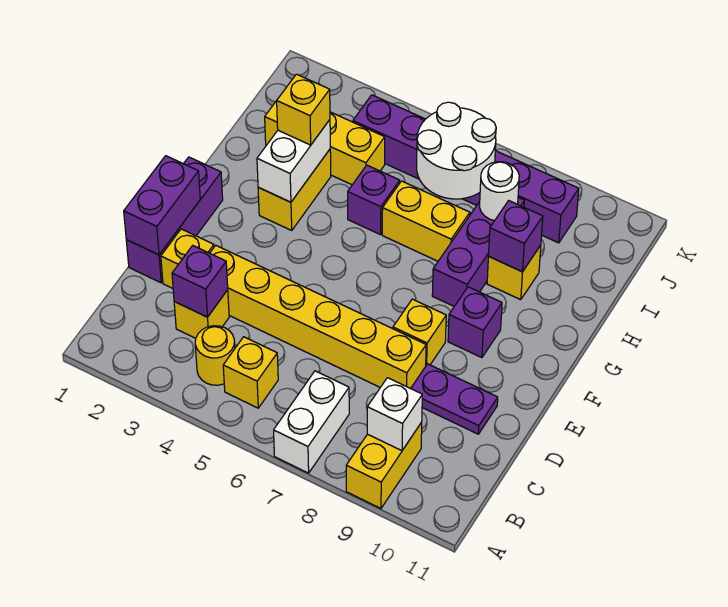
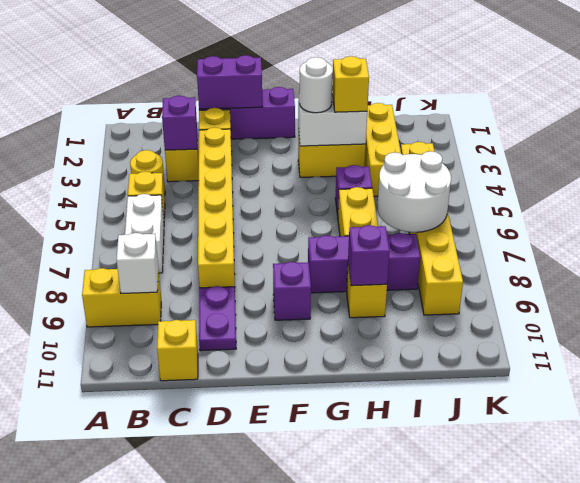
white 1x2 brick [274,371,349,473] -> white 1x2 brick turned to [125,194,164,273]
yellow 1x1 brick [393,299,446,365] -> yellow 1x1 brick moved to [157,320,198,381]
white 1x1 round brick [480,162,519,221] -> white 1x1 round brick moved to [299,57,333,113]
purple 1x6 brick [353,95,579,243] -> yellow 1x6 brick [401,142,463,315]

